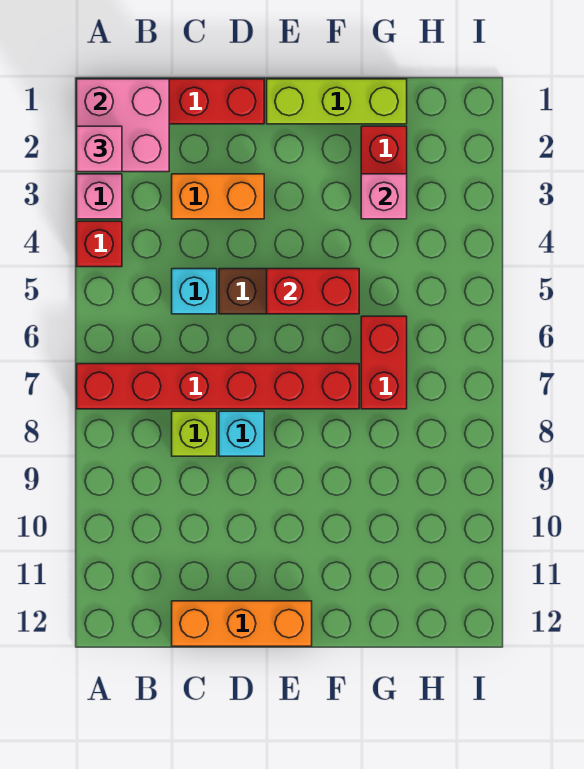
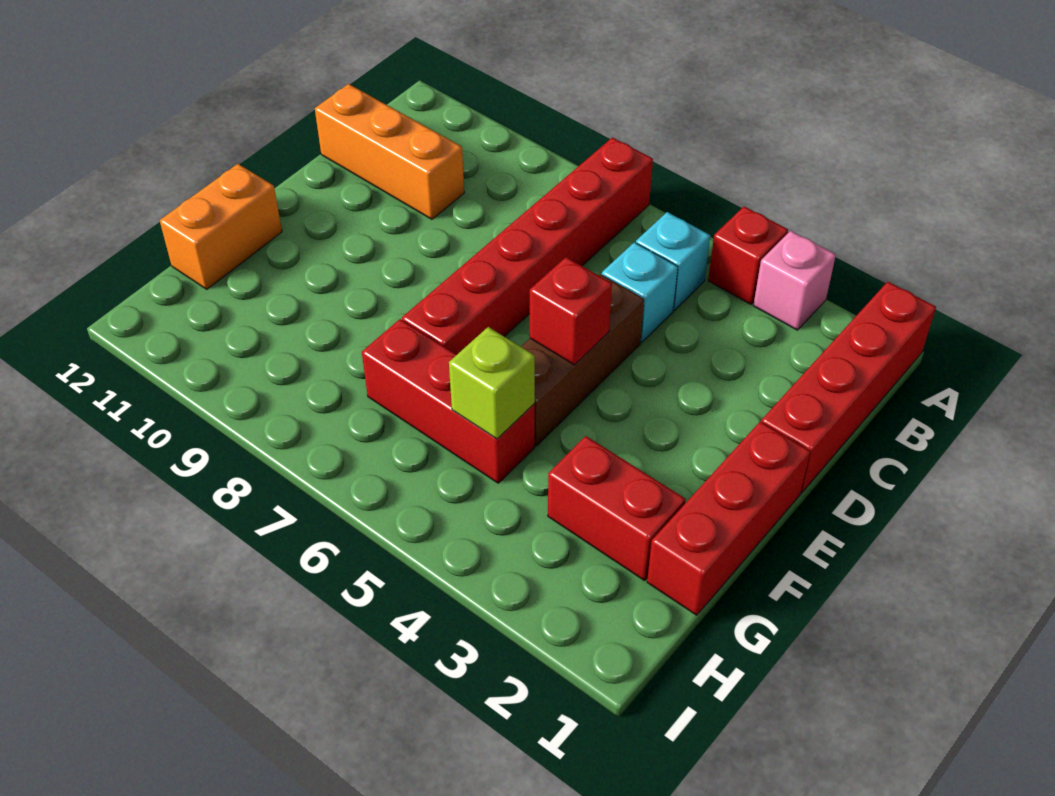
pink 2x2 brick [77,79,169,172] -> none
pink 1x1 brick [77,126,122,172] -> none
orange 1x2 brick [172,174,264,219] -> orange 1x2 brick moved to [160,164,282,289]
lime 1x1 brick [172,411,217,456] -> lime 1x1 brick moved to [449,327,535,439]
orange 1x3 brick [172,601,312,646] -> orange 1x3 brick turned to [315,84,464,219]
cyan 1x1 brick [219,411,264,456] -> cyan 1x1 brick moved to [636,212,710,310]
lime 1x3 brick [267,79,407,124] -> red 1x3 brick [647,422,810,615]
red 1x2 brick [267,269,359,314] -> red 1x1 brick [530,257,612,365]
pink 1x1 brick [361,174,407,219] -> none
red 1x2 brick [361,316,407,409] -> red 1x3 brick [362,319,535,483]

